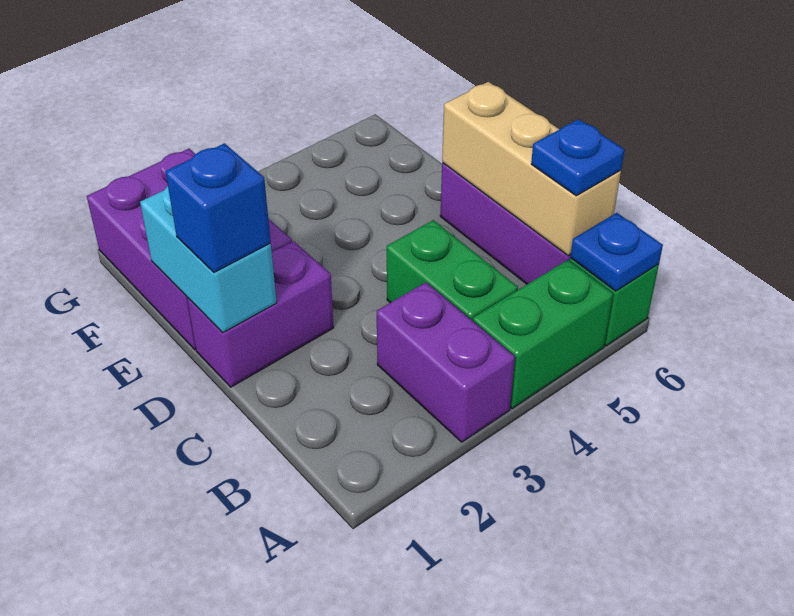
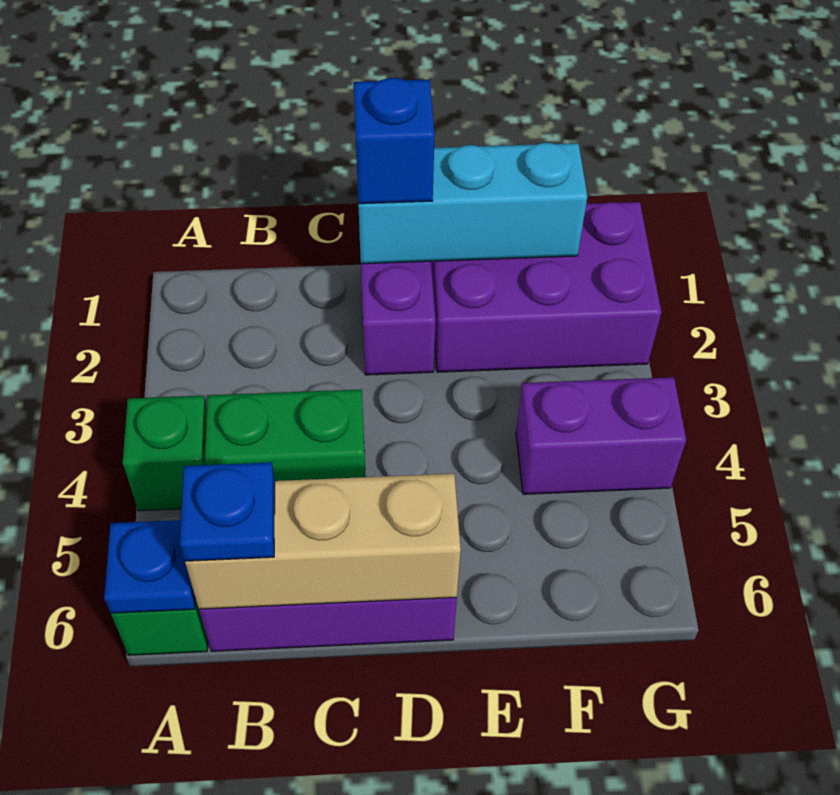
purple 1x2 brick [377,282,515,442] -> purple 1x2 brick moved to [516,377,686,494]
green 1x2 brick [473,260,613,409] -> green 1x1 brick [123,396,207,511]
cyan 1x2 brick [140,186,277,333] -> cyan 1x3 brick [358,143,587,264]

